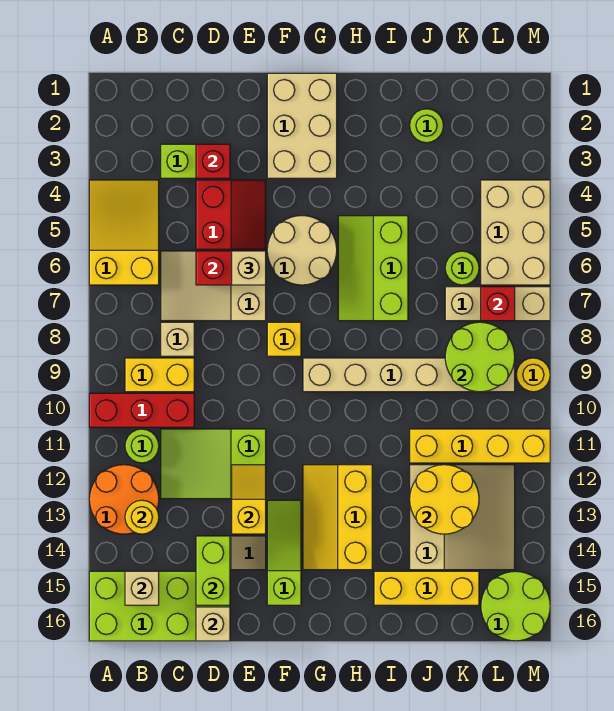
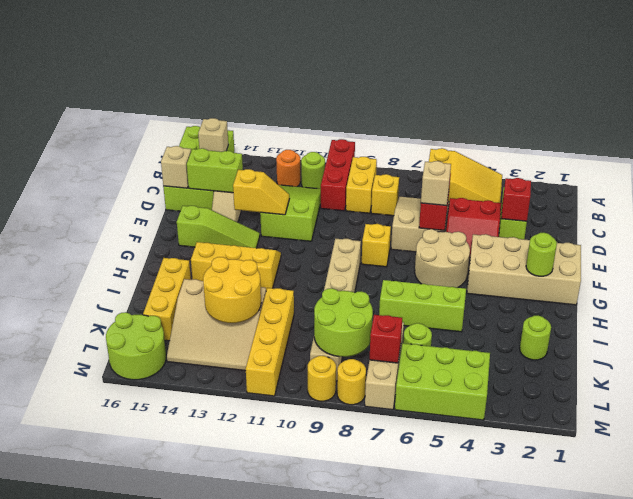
orange 2x2 round brick [89,465,159,534] -> orange 1x1 round brick [276,150,300,187]
yellow 1x1 round brick [125,500,159,534] -> yellow 1x1 round brick moved to [337,359,366,405]
tan 1x1 brick [161,322,194,356] -> yellow 1x1 brick [371,174,399,216]
tan 2x3 brick [267,73,337,178] -> tan 2x4 brick [467,234,581,305]
none -> lime 1x1 round brick [526,233,557,276]
tan 2x3 brick [481,180,550,285] -> lime 2x3 brick [395,343,490,420]

